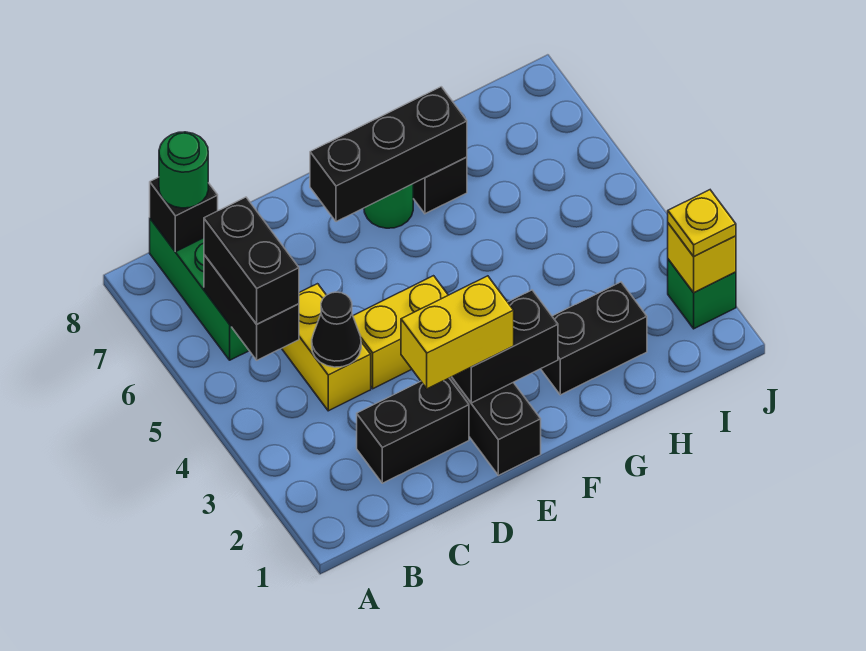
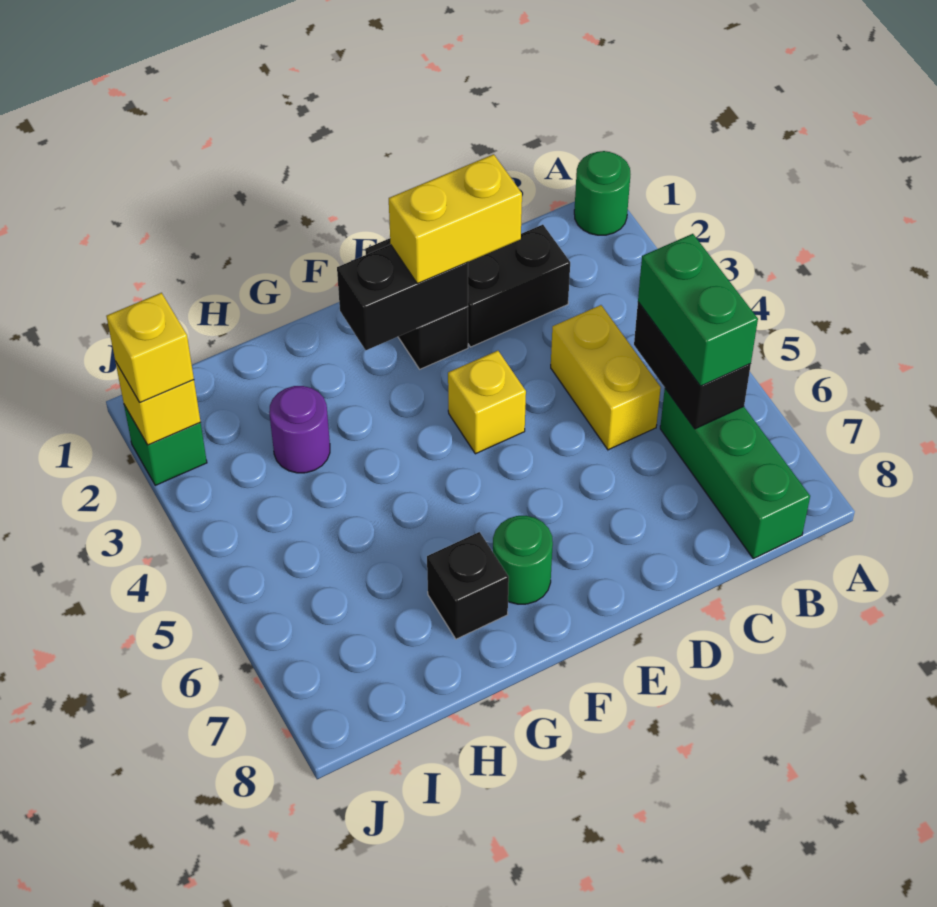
black 1x2 brick [204,197,299,324] -> green 1x2 brick [638,234,758,386]
black 1x1 brick [150,177,218,252] -> none
green 1x1 round brick [159,132,208,208] -> green 1x1 round brick moved to [574,151,630,235]
black 1x1 cone [312,292,361,367] -> none
yellow 1x2 brick [353,276,448,389] -> yellow 1x1 brick [448,351,526,454]
black 1x3 brick [310,87,467,222] -> none
black 1x2 brick [541,282,647,395] -> none
none -> purple 1x1 round brick [269,386,330,473]
yellow 1x1 plate [668,190,736,256] -> yellow 1x1 brick [107,293,194,402]

